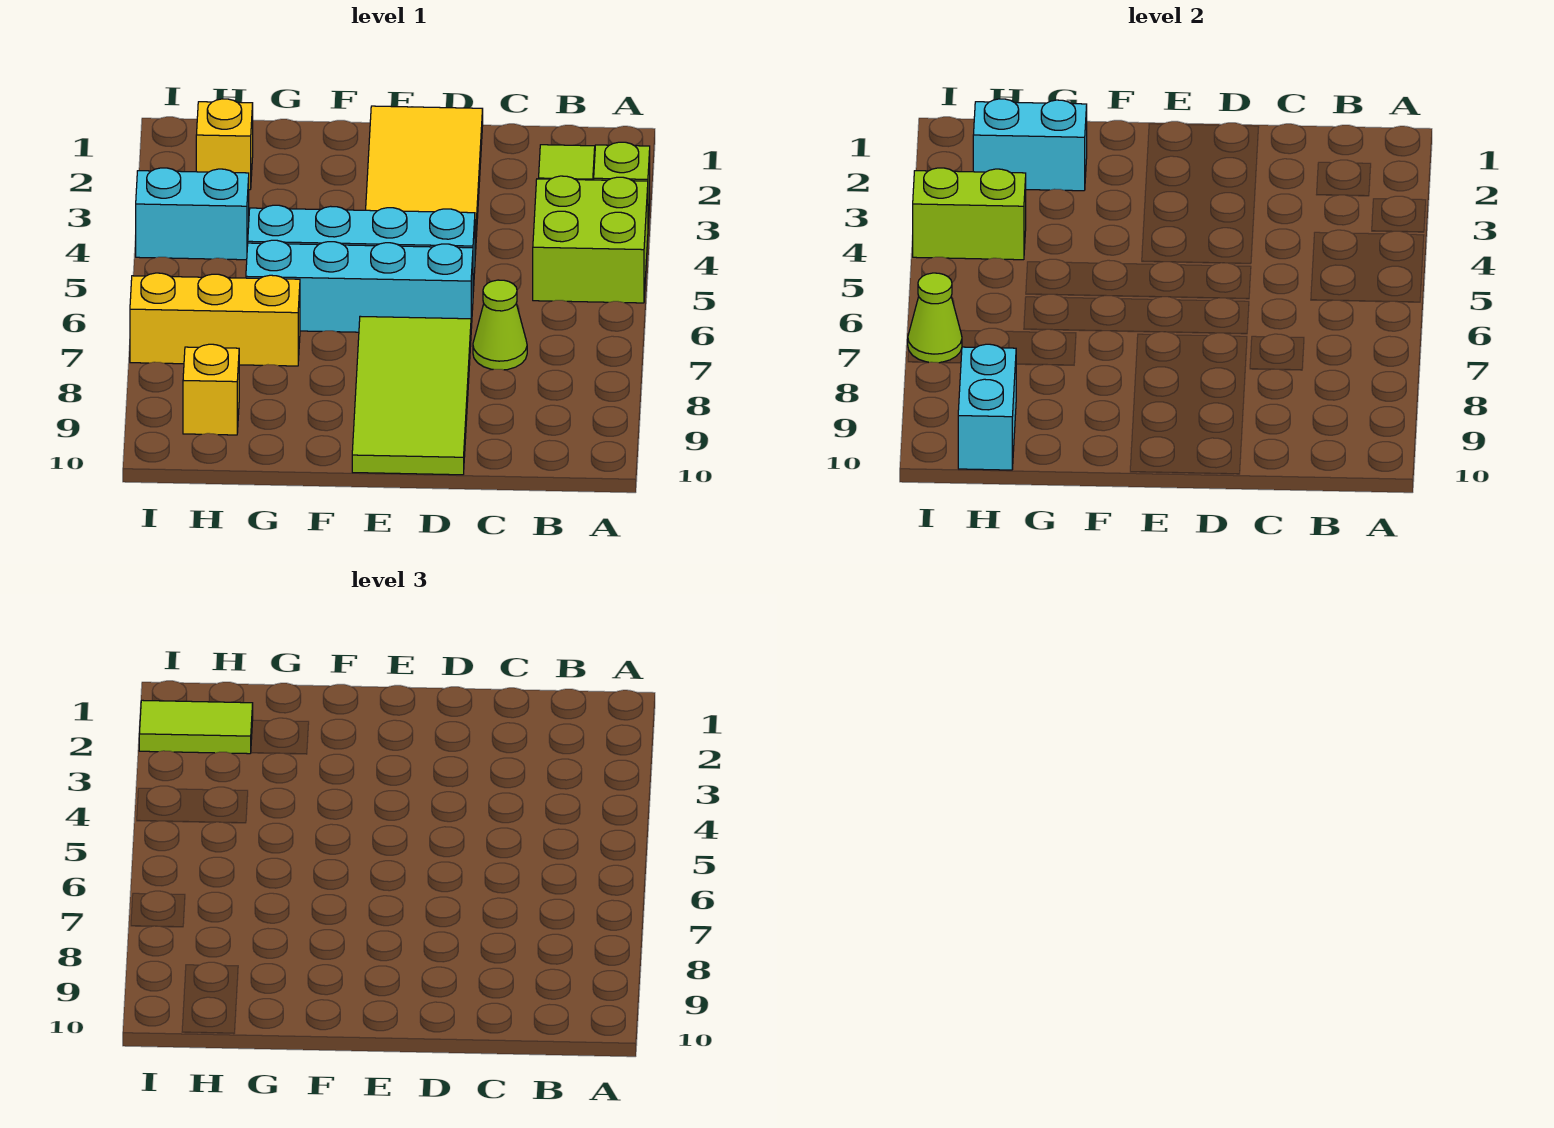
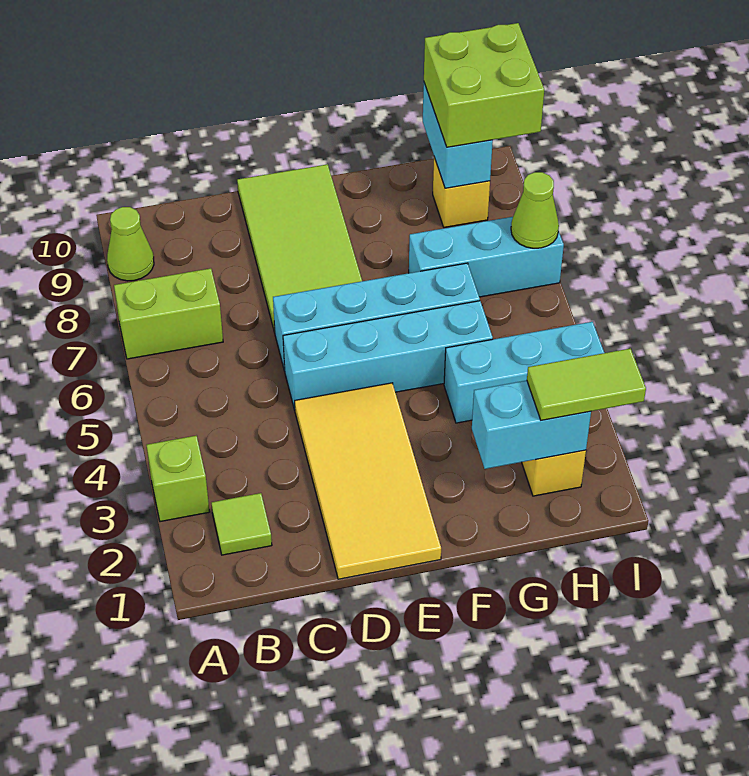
lime 2x2 brick [533,176,648,303] -> lime 2x2 brick moved to [424,23,544,147]
lime 1x1 cone [473,280,527,370] -> lime 1x1 cone moved to [107,207,154,281]
yellow 1x3 brick [130,273,300,366] -> cyan 1x3 brick [409,217,564,297]
cyan 1x2 brick [136,168,249,260] -> cyan 1x3 brick [444,322,604,423]
lime 1x2 brick [913,168,1026,260] -> lime 1x2 brick moved to [114,268,223,359]

